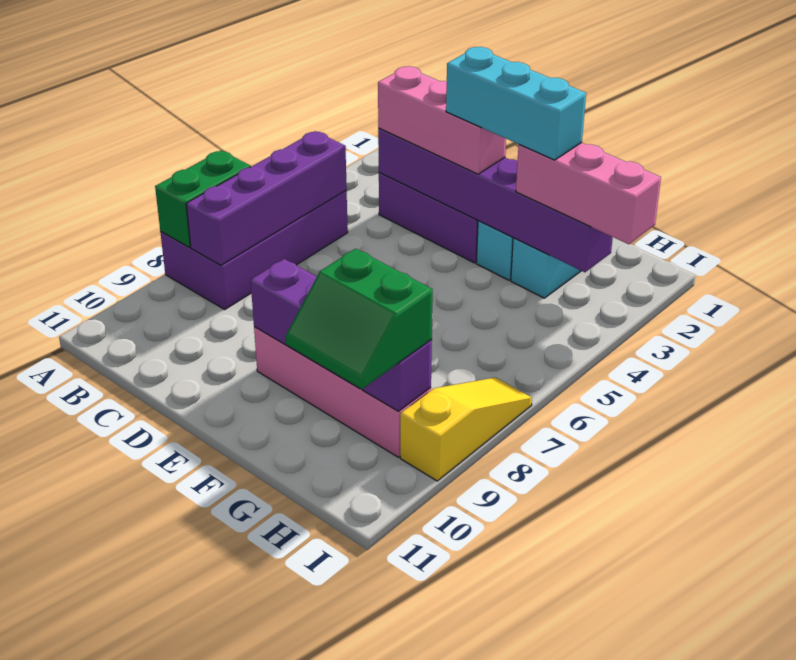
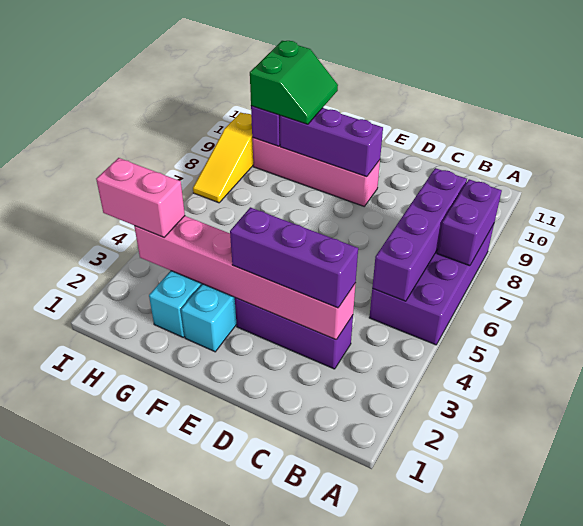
green 1x2 brick [155,151,251,247] -> purple 1x2 brick [437,179,502,266]
purple 1x6 brick [378,128,613,272] -> pink 1x6 brick [134,216,356,340]
pink 1x3 brick [378,66,506,174] -> purple 1x3 brick [230,207,358,308]
cyan 1x3 brick [446,47,586,160] -> none
pink 1x3 brick [516,143,661,244] -> pink 1x2 brick [96,158,185,237]
green 2x2 slope [286,249,433,389] -> green 2x2 slope turned to [250,41,338,124]

